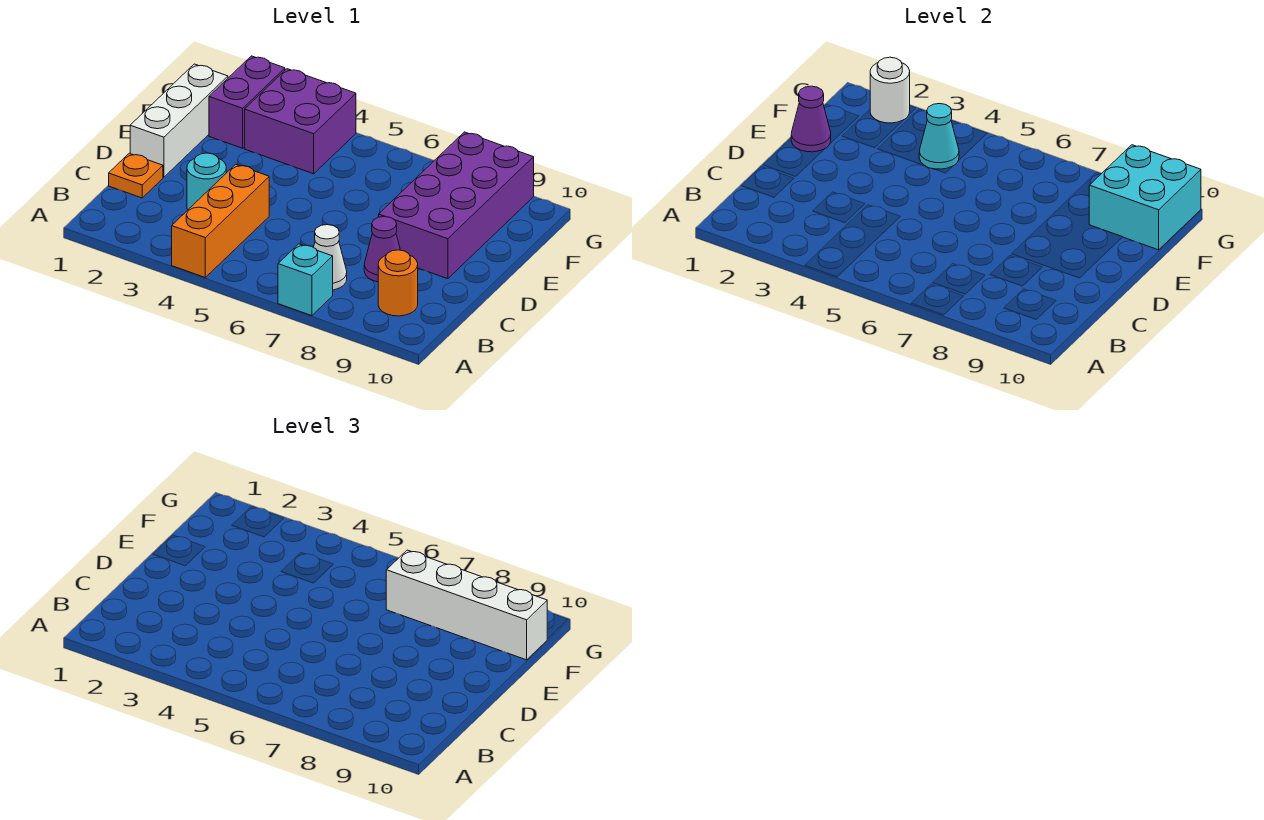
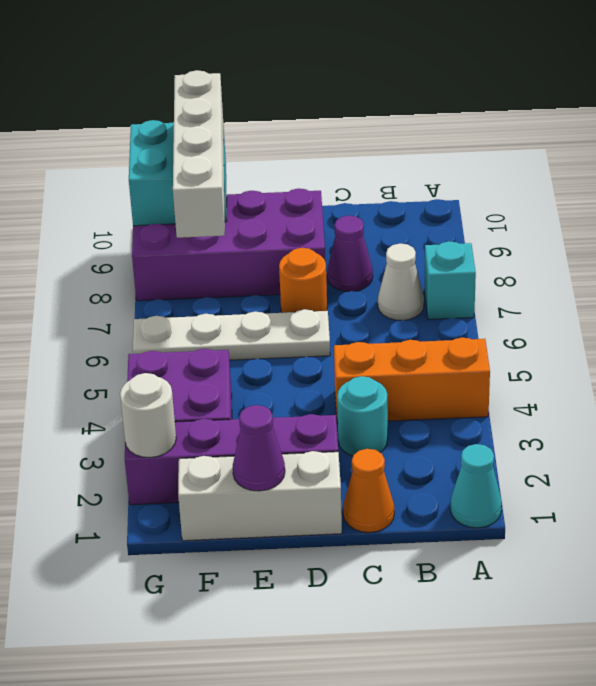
orange 1x1 round brick [378,250,418,316] -> orange 1x1 round brick moved to [279,248,327,313]
orange 1x1 plate [109,153,163,198] -> orange 1x1 cone [343,449,394,532]
none -> white 1x4 plate [133,309,330,360]
purple 1x2 brick [209,56,285,148] -> purple 1x4 brick [125,414,338,505]
cyan 1x1 cone [919,104,959,169] -> cyan 1x1 cone moved to [450,444,502,528]

